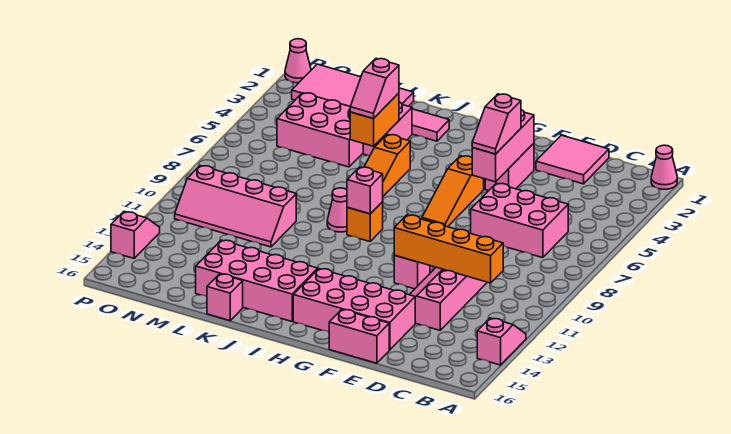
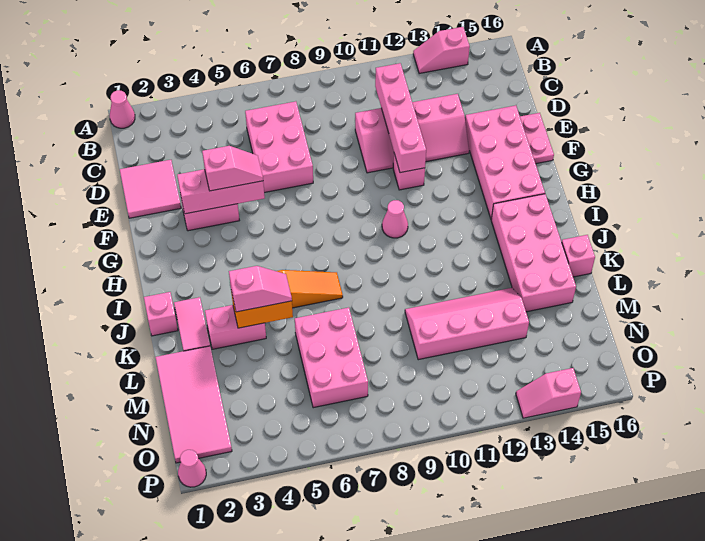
orange 1x4 brick [394,215,503,283] -> pink 1x4 brick [375,63,426,173]
pink 1x2 brick [329,309,389,363] -> pink 1x2 plate [520,113,554,164]
orange 1x3 slope [422,156,484,227] -> none
orange 1x1 brick [347,202,383,242] -> none
pink 1x1 brick [347,167,383,214] -> pink 1x1 brick moved to [144,292,178,336]
pink 1x1 cone [327,188,347,232] -> pink 1x1 cone moved to [382,200,408,238]
pink 2x3 brick [277,93,363,167] -> pink 2x3 brick moved to [295,308,368,408]
pink 2x4 slope [175,166,296,247] -> pink 2x4 slope turned to [405,288,529,360]

